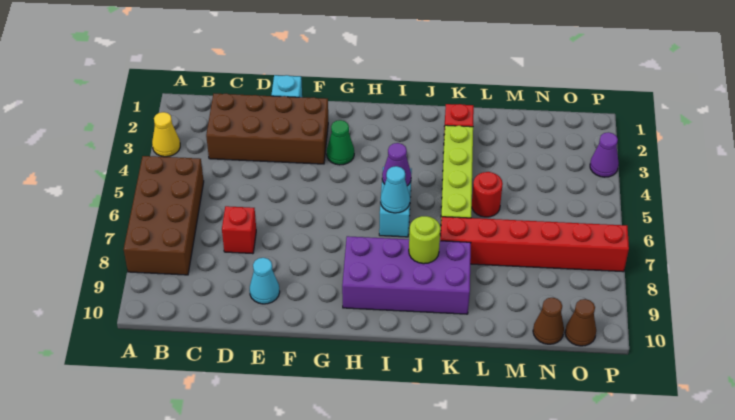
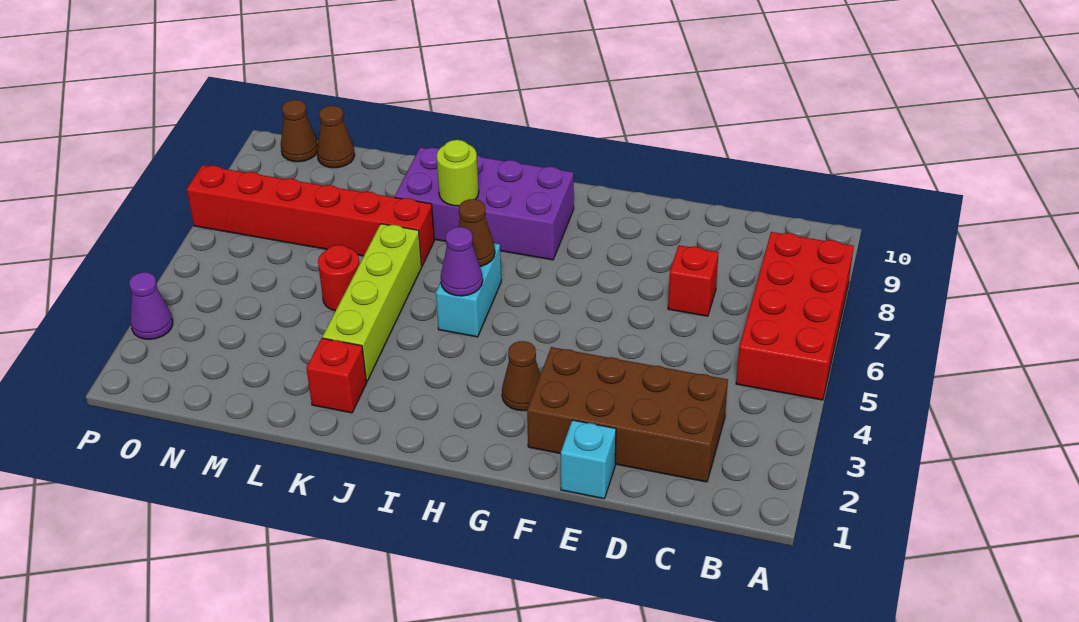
yellow 1x1 cone [152,112,180,157] -> none
brown 2x4 brick [124,156,204,275] -> red 2x4 brick [736,232,854,400]
cyan 1x1 cone [250,258,280,304] -> none
green 1x1 cone [327,120,354,165] -> brown 1x1 cone [502,341,540,411]
cyan 1x1 cone [381,166,410,213] -> brown 1x1 cone [458,199,495,266]

